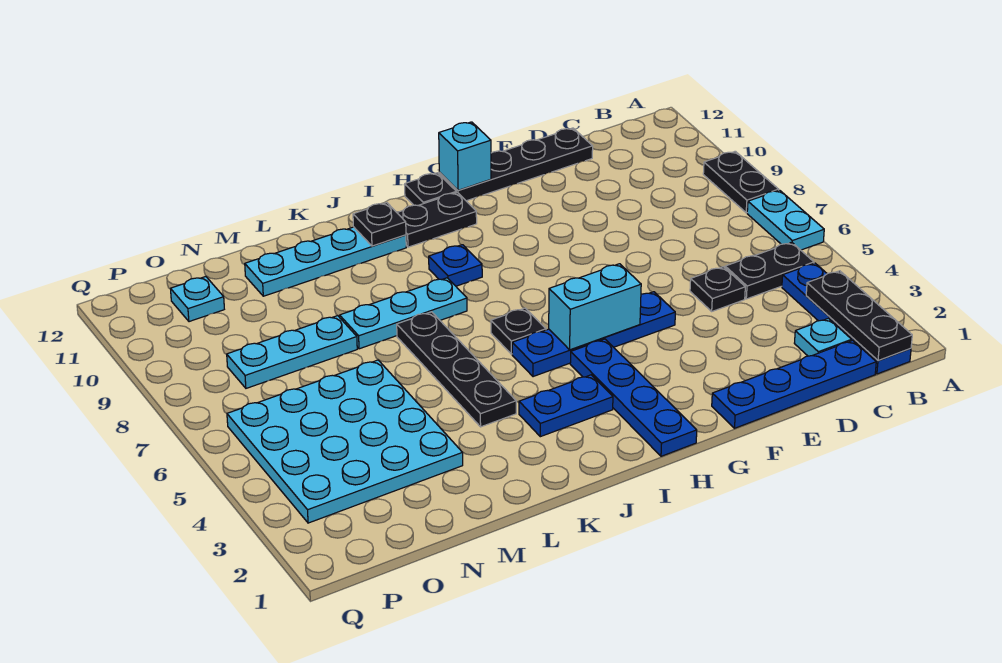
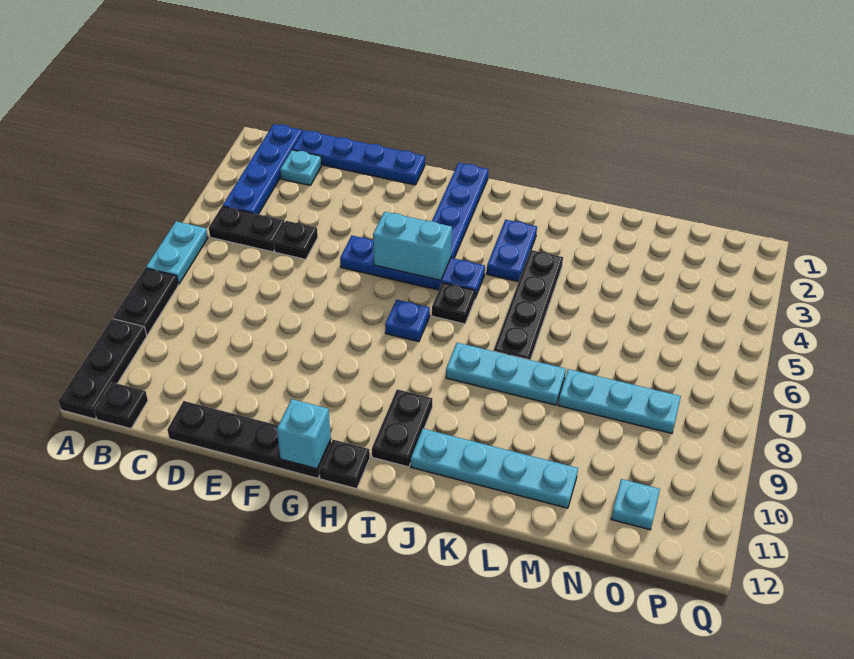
black 1x3 plate [806,271,912,361] -> black 1x3 plate moved to [58,319,147,419]
black 1x2 plate [397,192,477,247] -> black 1x2 plate turned to [372,389,432,467]
blue 1x2 plate [519,375,613,437] -> blue 1x2 plate turned to [487,220,537,282]
blue 1x1 plate [429,245,482,286] -> blue 1x1 plate moved to [385,300,430,342]
black 1x1 plate [353,203,406,246] -> black 1x1 plate moved to [94,382,148,429]
cyan 4x4 plate [227,360,463,523] -> none

